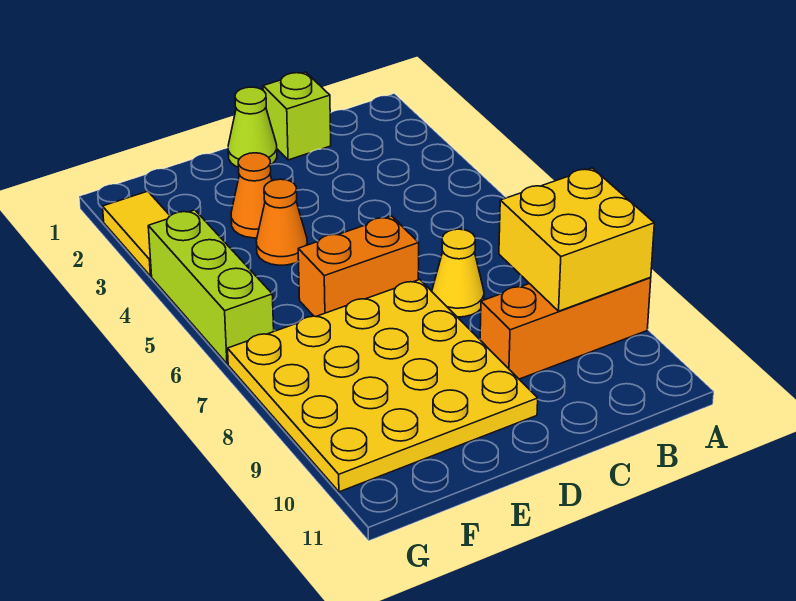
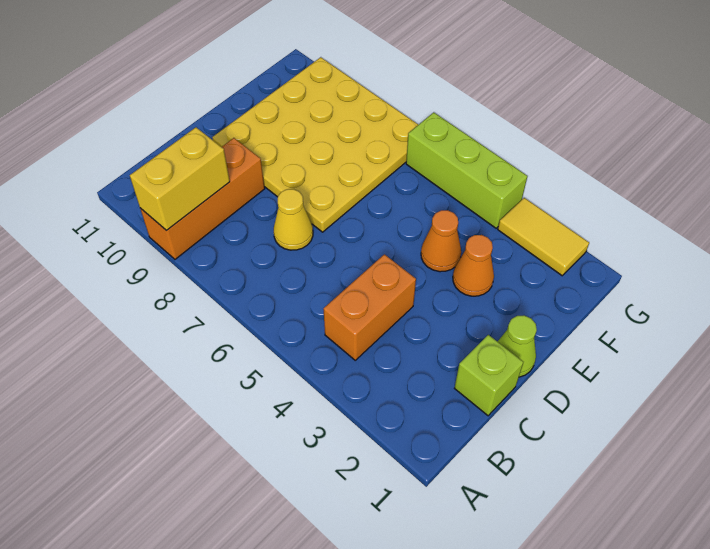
yellow 2x2 brick [499,168,654,311] -> yellow 1x2 brick [130,127,230,231]
orange 1x2 brick [298,216,419,317] -> orange 1x2 brick moved to [323,254,416,360]

